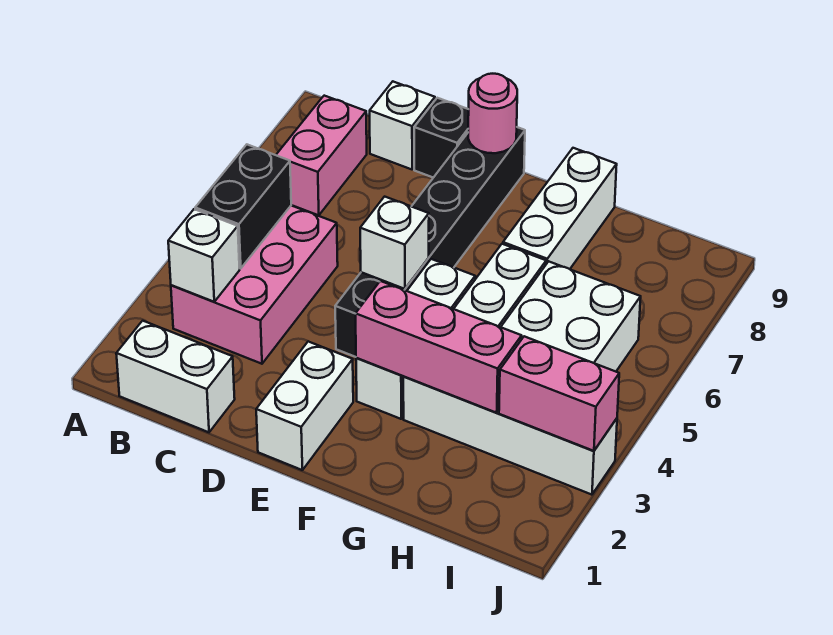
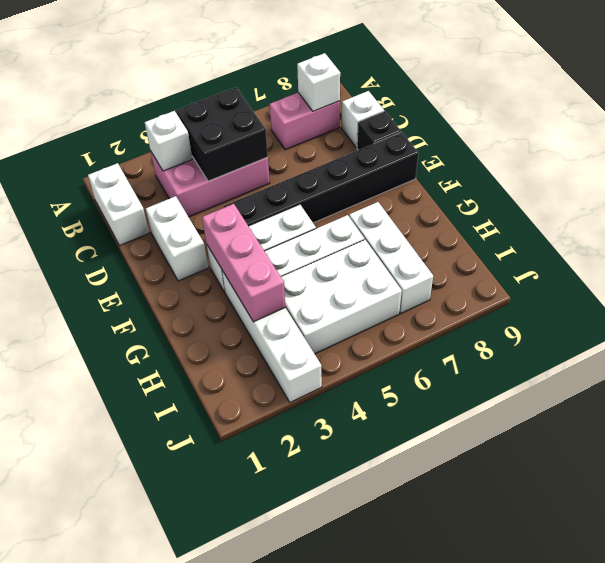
black 1x2 brick [195,145,291,268] -> black 2x2 brick [176,87,268,181]
white 1x2 brick [256,341,353,470] -> white 1x2 brick turned to [146,196,208,281]
white 1x1 brick [360,197,429,289] -> white 1x1 brick moved to [297,53,340,111]
pink 1x1 round brick [468,74,517,153] -> none
white 1x3 brick [503,148,617,269] -> white 1x3 brick turned to [349,202,433,313]
pink 1x2 brick [499,336,619,451] -> none

